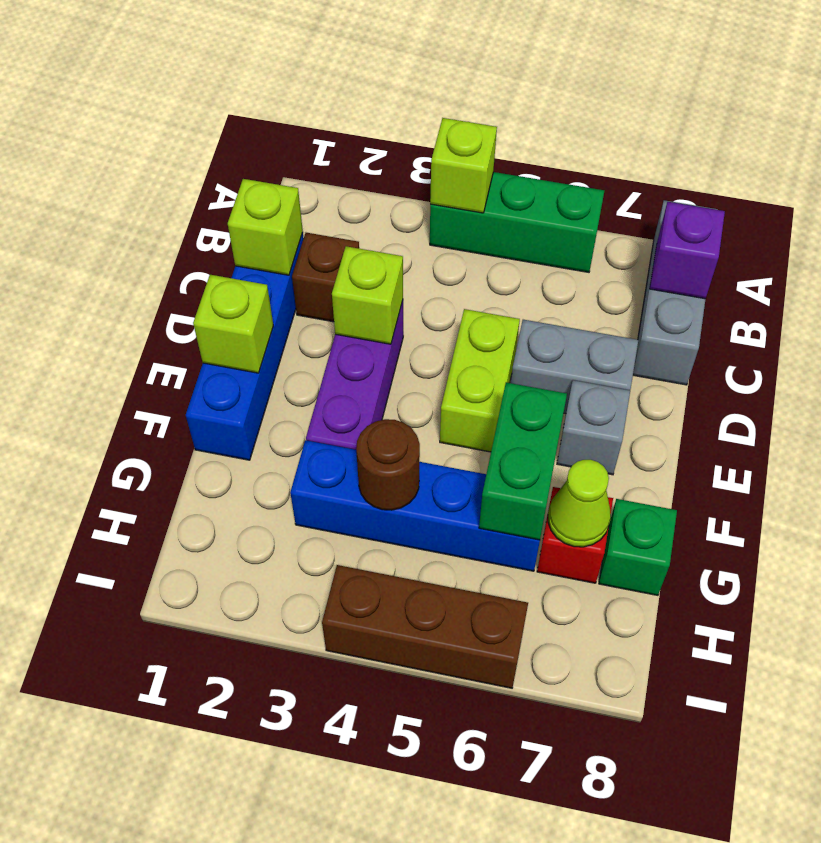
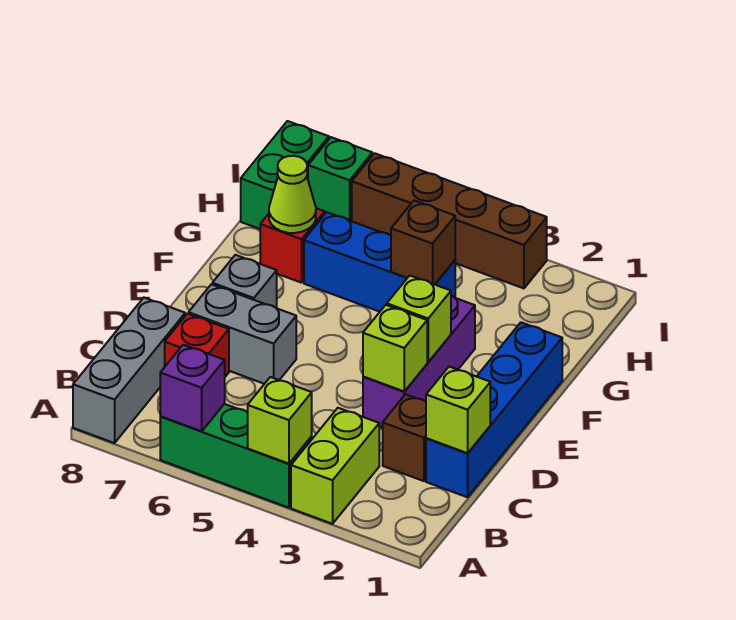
purple 1x1 brick [650,202,725,299] -> purple 1x1 brick moved to [160,345,225,431]
none -> red 1x1 brick [165,314,229,377]
lime 1x2 brick [440,309,520,452] -> lime 1x2 brick moved to [291,408,379,524]
lime 1x1 brick [193,275,273,373] -> lime 1x1 brick moved to [387,275,451,362]
green 1x2 brick [479,382,567,540] -> green 1x2 brick moved to [241,121,329,229]
blue 1x4 brick [290,440,540,571] -> blue 1x3 brick [304,212,455,312]
brown 1x1 round brick [356,419,420,510] -> brown 1x1 brick [391,201,455,285]
green 1x1 brick [599,499,677,595] -> green 1x1 brick moved to [308,137,372,221]
brown 1x3 brick [322,565,528,688] -> brown 1x4 brick [352,153,547,288]

